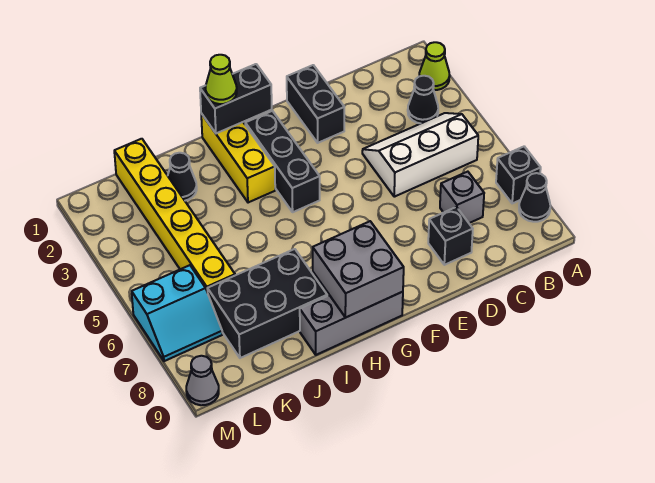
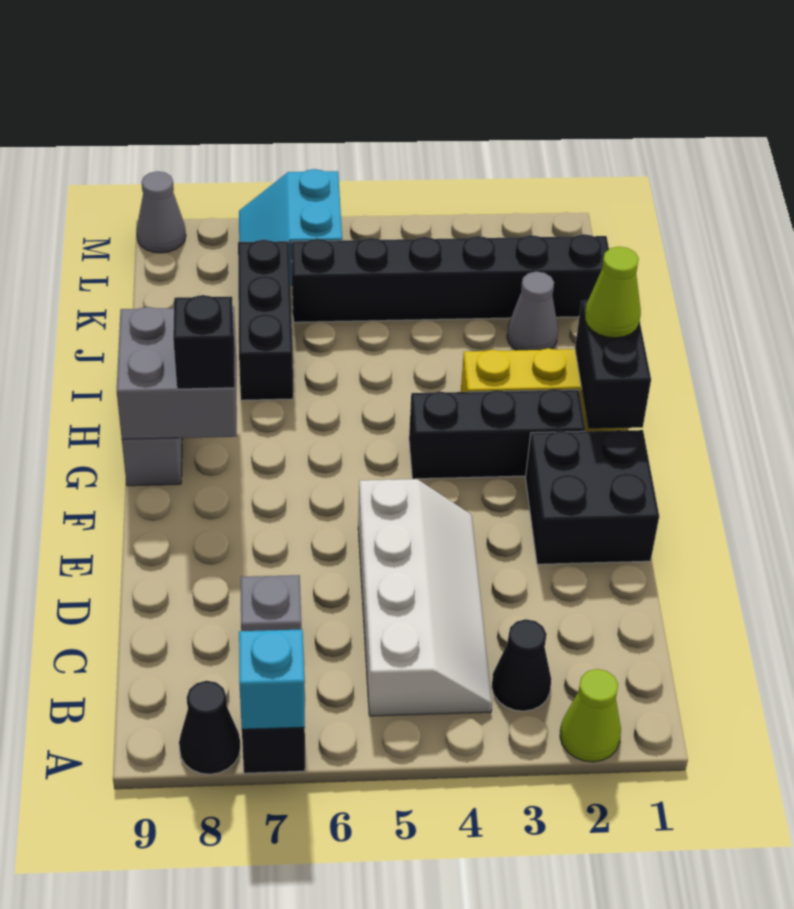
none -> cyan 1x1 brick [239,629,305,729]
white 2x3 slope [362,113,478,197] -> white 2x4 slope [358,479,492,716]
black 1x1 brick [428,207,473,265] -> black 1x1 brick moved to [173,295,235,389]
black 1x2 brick [287,65,344,143] -> black 2x2 brick [526,430,659,564]
black 2x3 brick [207,249,327,358] -> black 1x3 brick [238,240,293,400]
black 1x1 cone [168,153,197,201] -> grey 1x1 cone [507,272,558,350]
yellow 1x6 brick [114,139,235,293] -> black 1x6 brick [292,234,609,322]

